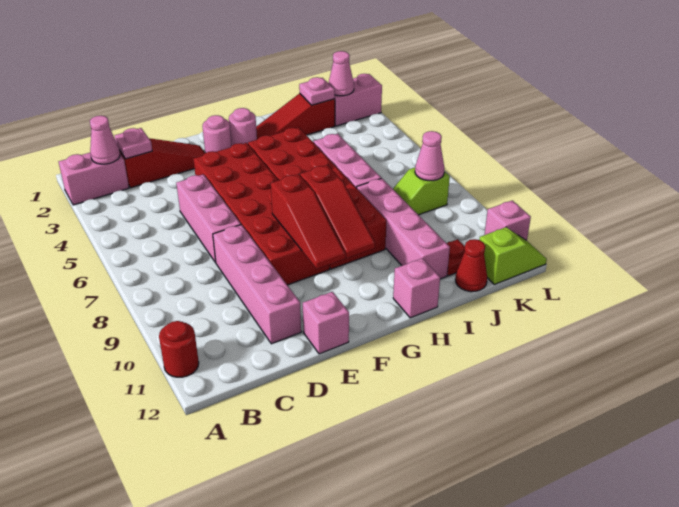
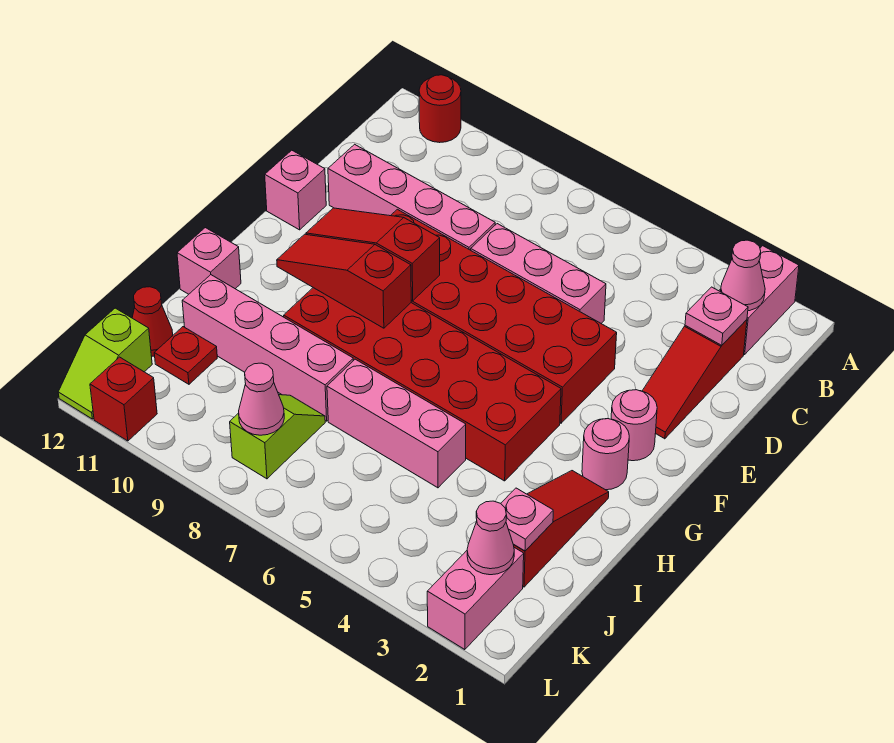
pink 1x1 brick [484,200,531,241] -> red 1x1 brick [90,357,157,441]

